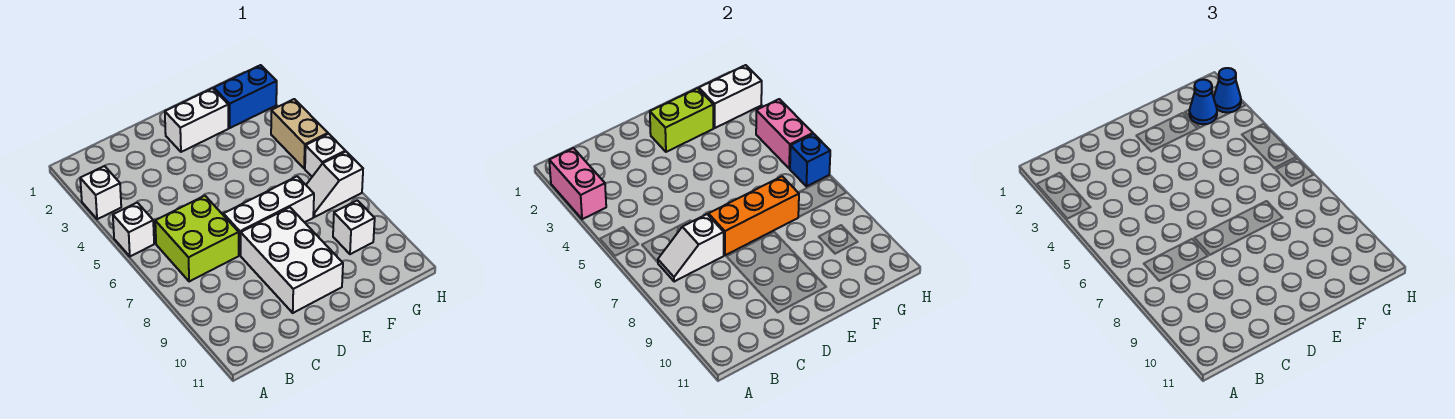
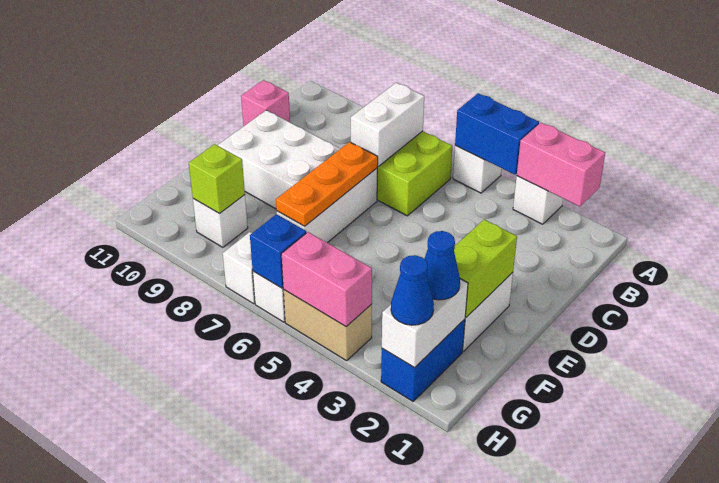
none -> blue 1x2 brick [455,93,539,174]
white 1x2 slope [658,214,724,282] -> white 1x2 brick [351,83,424,166]
none -> pink 1x1 brick [241,80,290,126]
orange 1x3 brick [708,176,799,255] -> orange 1x3 plate [276,142,378,226]
none -> lime 1x1 brick [189,144,245,214]

